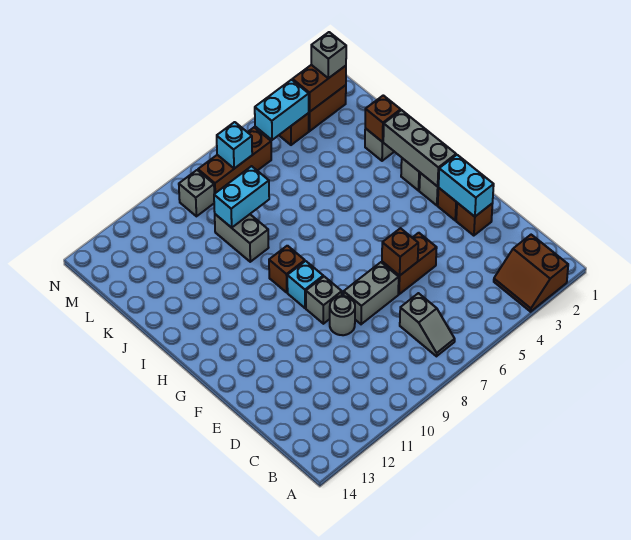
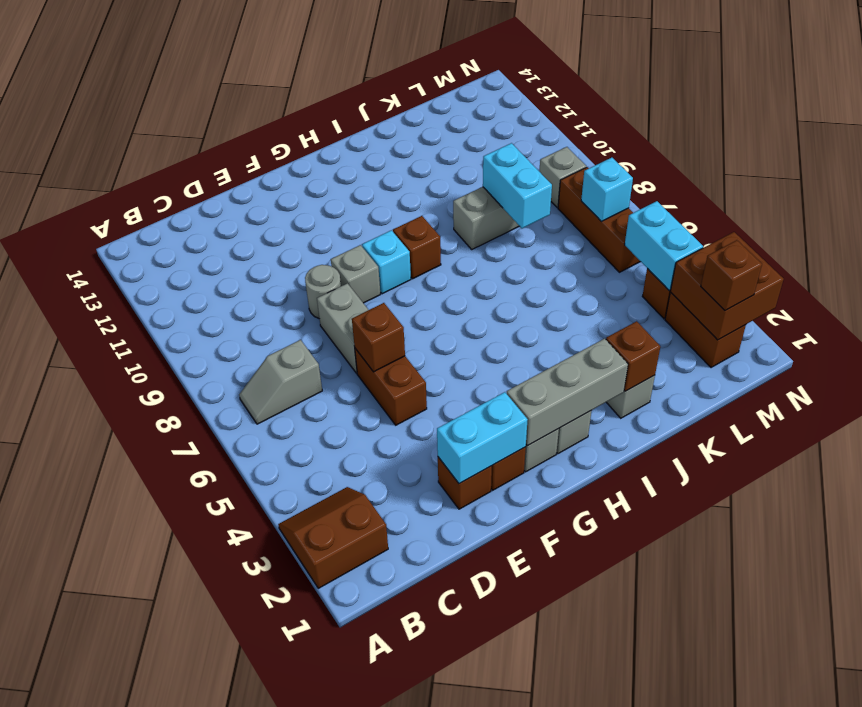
brown 1x2 brick [292,65,346,112] -> brown 2x2 brick [670,232,784,340]
grey 1x1 brick [311,32,346,78] -> brown 1x1 brick [701,240,762,311]

